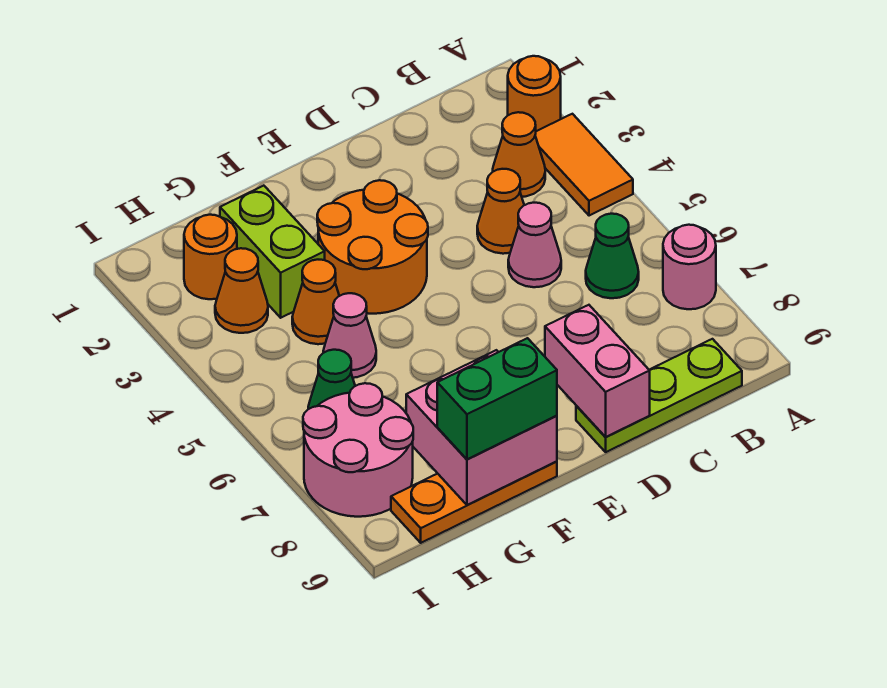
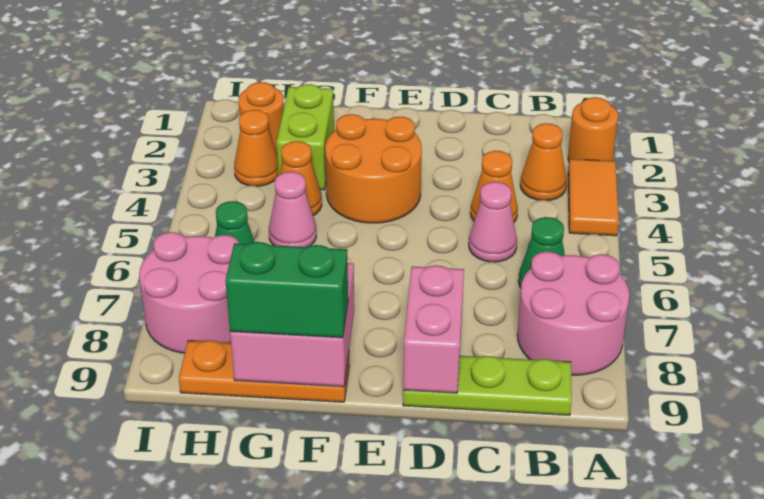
pink 1x1 round brick [663,225,716,309] -> pink 2x2 round brick [517,252,629,375]

